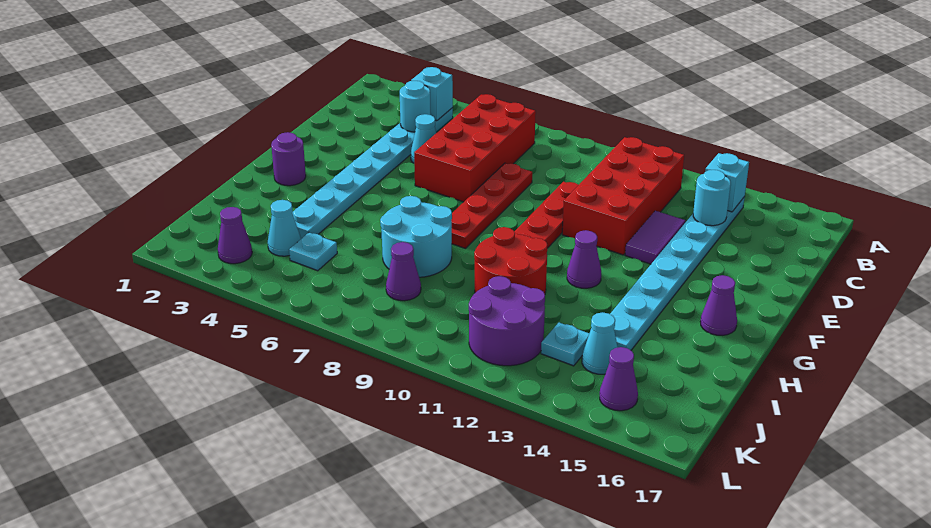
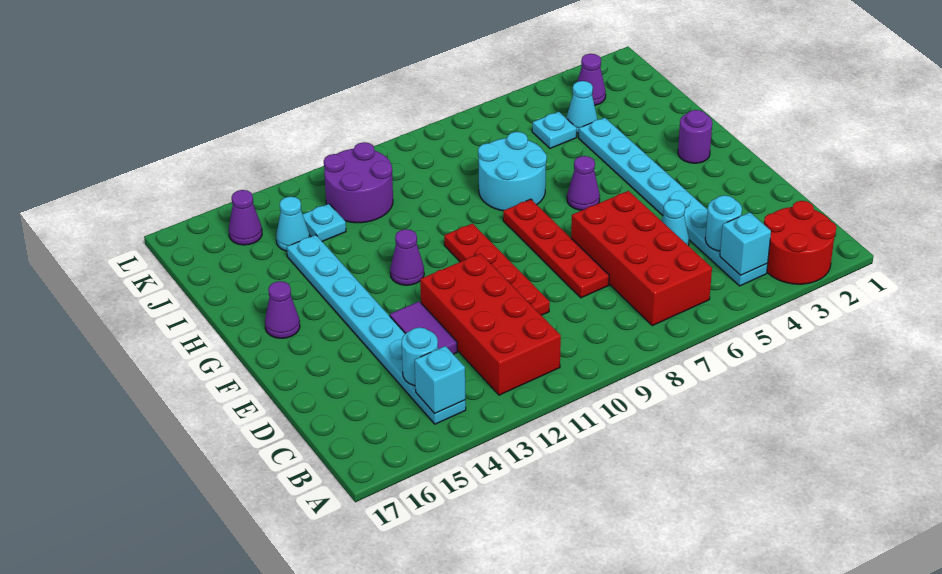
red 2x2 round brick [474,227,547,294] -> red 2x2 round brick moved to [764,201,836,284]
purple 1x1 cone [386,242,421,301] -> purple 1x1 cone moved to [567,156,600,210]

